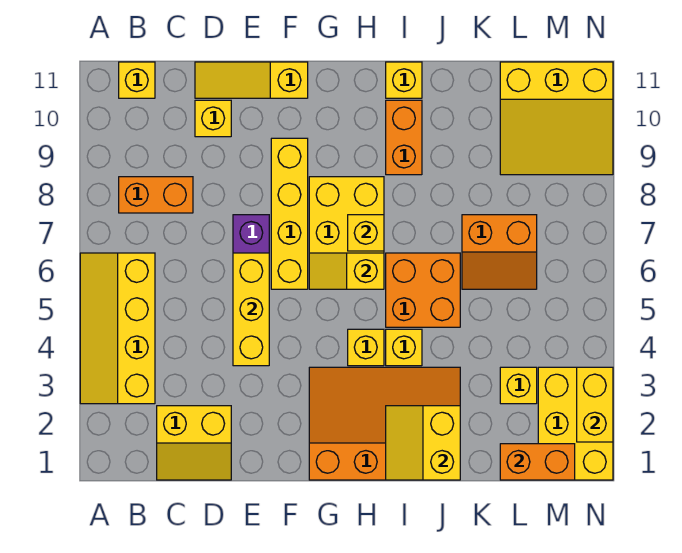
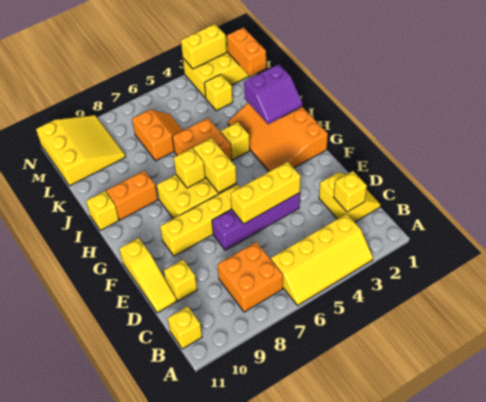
orange 1x2 brick [119,177,193,213] -> orange 2x2 brick [217,242,283,312]
yellow 1x2 slope [309,253,384,289] -> yellow 1x2 brick [193,138,237,193]
yellow 1x1 brick [348,329,384,366] -> yellow 1x1 brick moved to [334,171,367,212]
yellow 2x2 slope [386,406,460,480] -> purple 2x2 slope [244,64,302,124]

